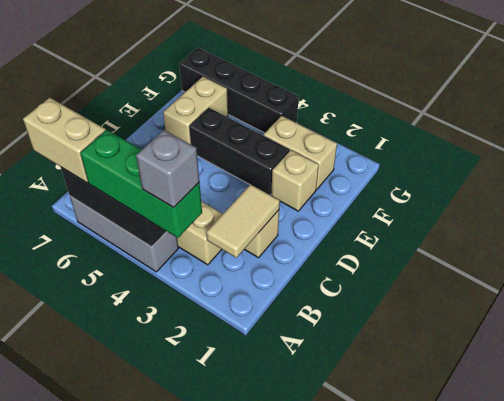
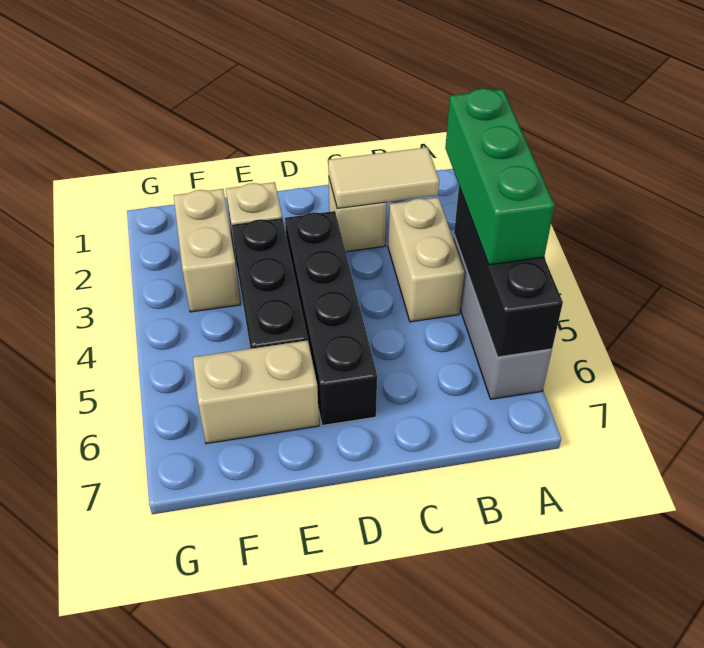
grey 1x1 brick [136,130,199,208] -> none
tan 1x2 brick [23,98,106,183] -> none
black 1x4 brick [179,48,299,133] -> black 1x4 brick moved to [285,211,377,426]

